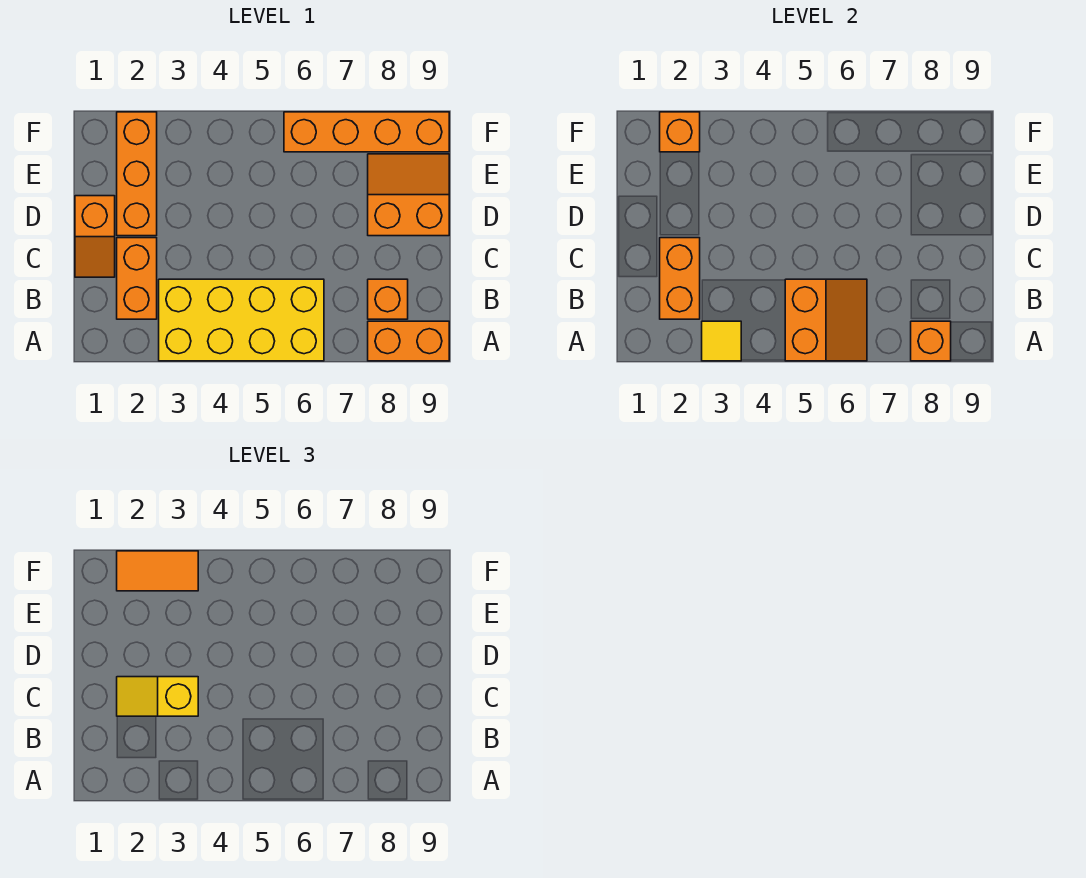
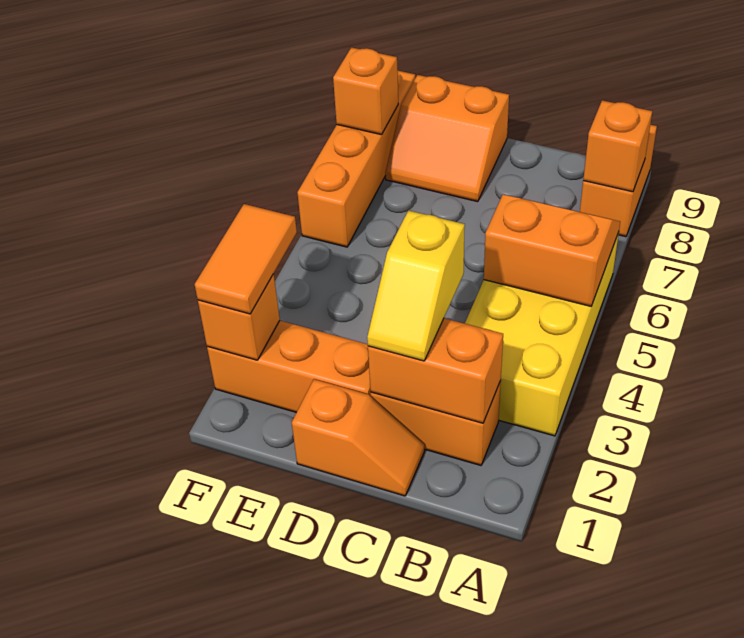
yellow 1x1 tile [702,321,741,361] -> none
orange 1x1 brick [368,279,408,319] -> orange 1x1 brick moved to [333,47,398,135]
orange 2x2 slope [368,154,449,236] -> orange 2x2 slope turned to [385,75,509,202]

